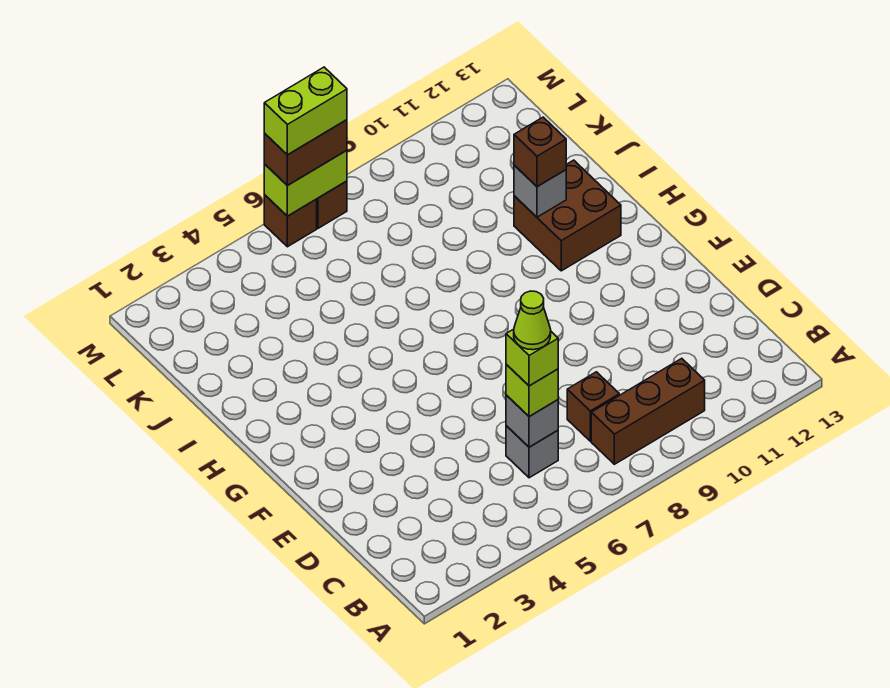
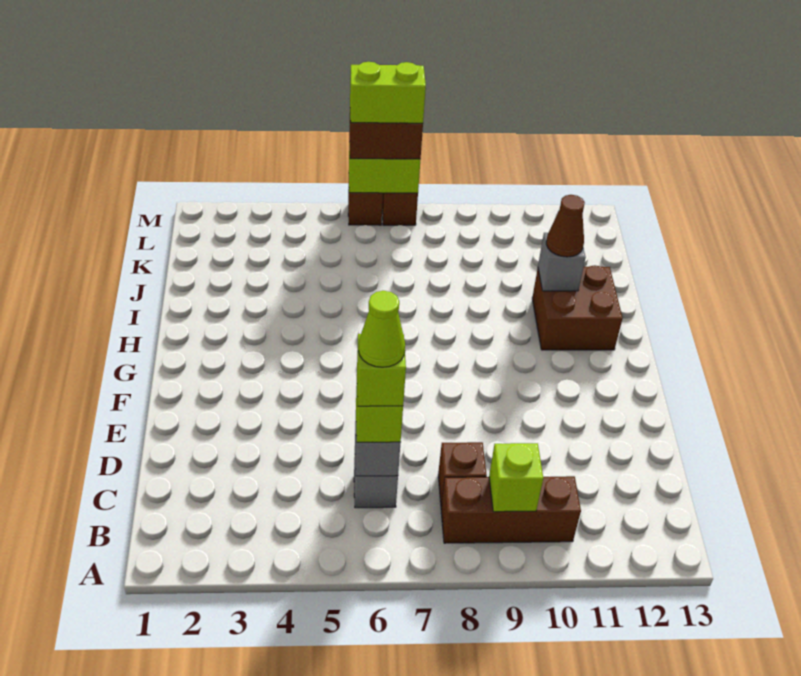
none -> lime 1x1 brick [489,443,543,512]
brown 1x1 brick [514,117,566,187] -> brown 1x1 cone [546,195,585,257]

